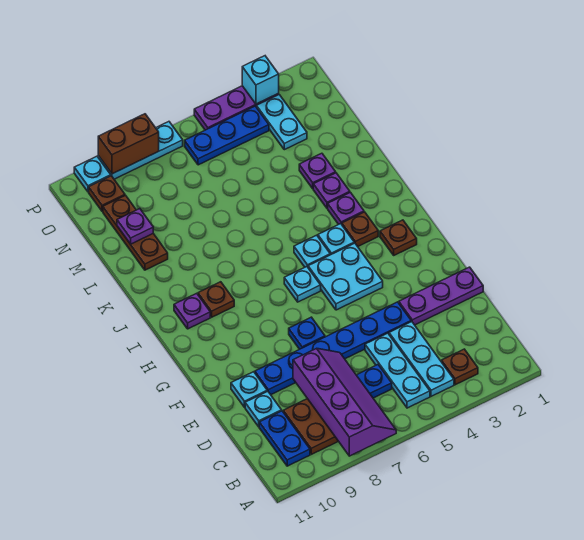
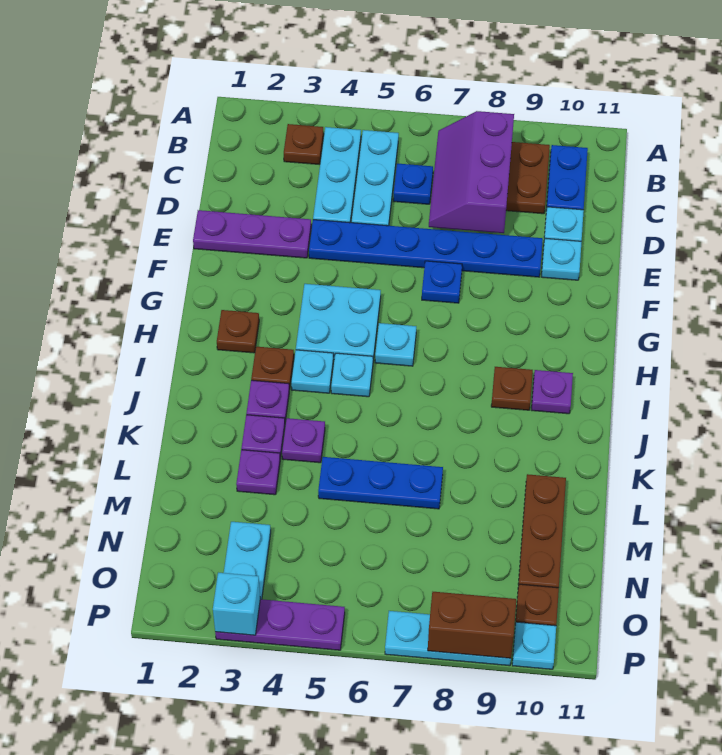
purple 2x4 slope [293,348,396,456] -> purple 2x3 slope [429,111,514,233]
purple 1x1 plate [117,209,153,244] -> purple 1x1 plate moved to [282,418,325,463]
blue 1x3 plate [185,106,269,165] -> blue 1x3 plate moved to [318,457,443,509]

